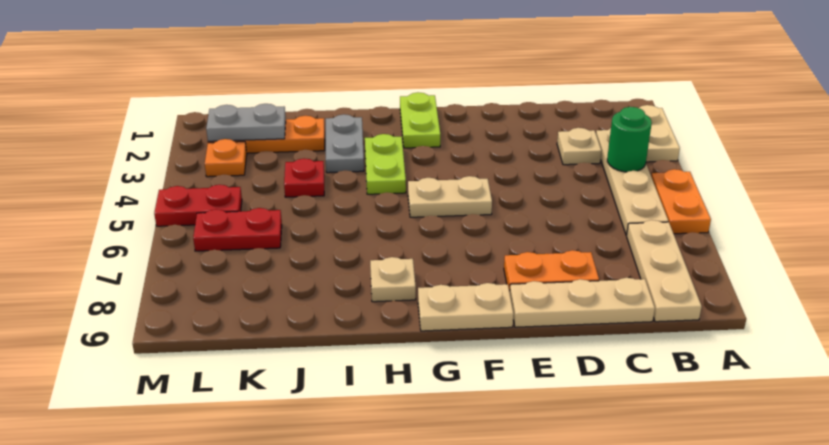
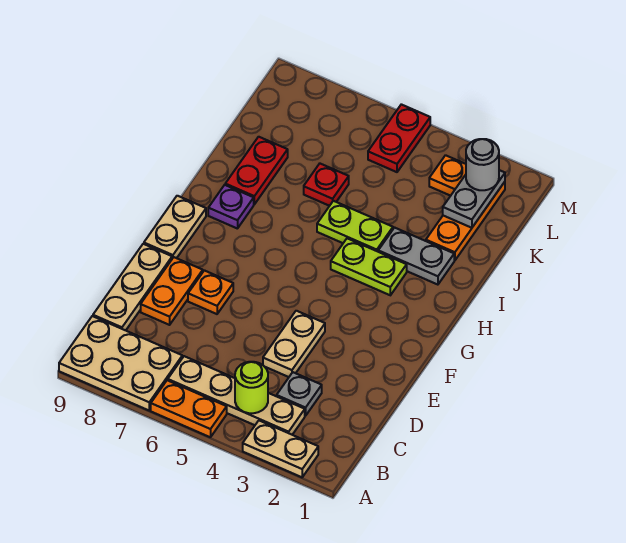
green 1x1 round brick [607,107,652,172] -> lime 1x1 round brick [235,362,268,413]
tan 1x3 plate [627,220,702,322] -> tan 2x3 plate [59,316,182,410]
tan 1x1 plate [557,128,601,165] -> grey 1x1 plate [277,372,322,416]
none -> orange 1x1 plate [188,270,233,314]
tan 1x2 plate [408,176,492,217] -> tan 1x2 plate moved to [263,311,325,377]
lime 1x2 plate [400,92,440,148] -> lime 1x2 plate moved to [317,201,393,252]
tan 1x1 plate [370,257,416,302] -> purple 1x1 plate [208,185,254,229]
red 1x1 plate [284,159,324,197] -> red 1x1 plate moved to [304,164,349,206]
red 1x2 plate [193,208,282,251] -> red 1x2 plate moved to [225,137,288,204]
none -> grey 1x1 round brick [466,139,499,190]

